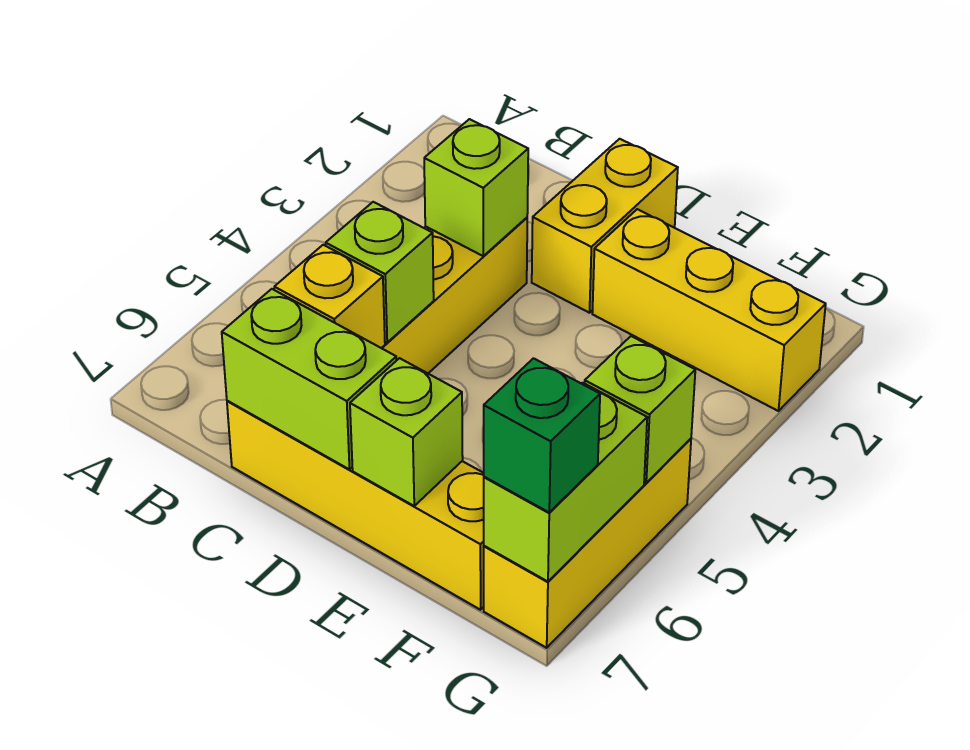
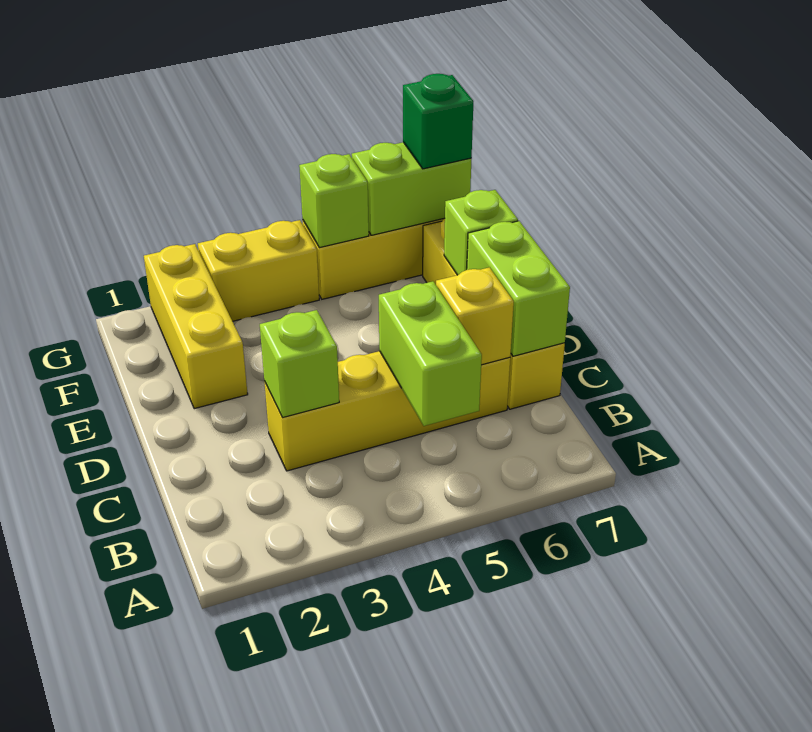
lime 1x1 brick [326,202,434,342] -> lime 1x2 brick [379,281,482,426]
yellow 1x2 brick [532,139,678,313] -> yellow 1x2 brick moved to [198,220,319,321]

